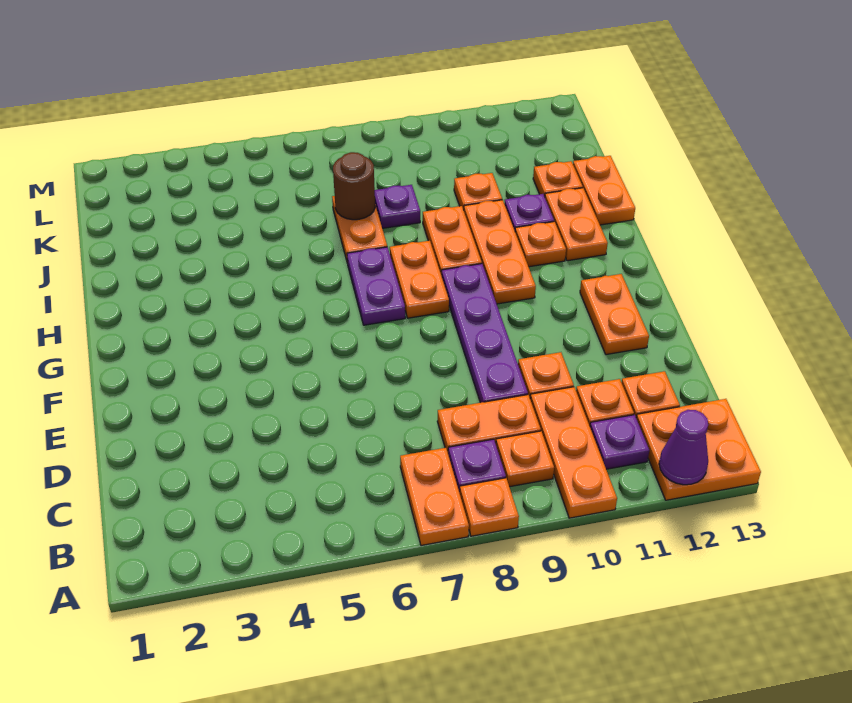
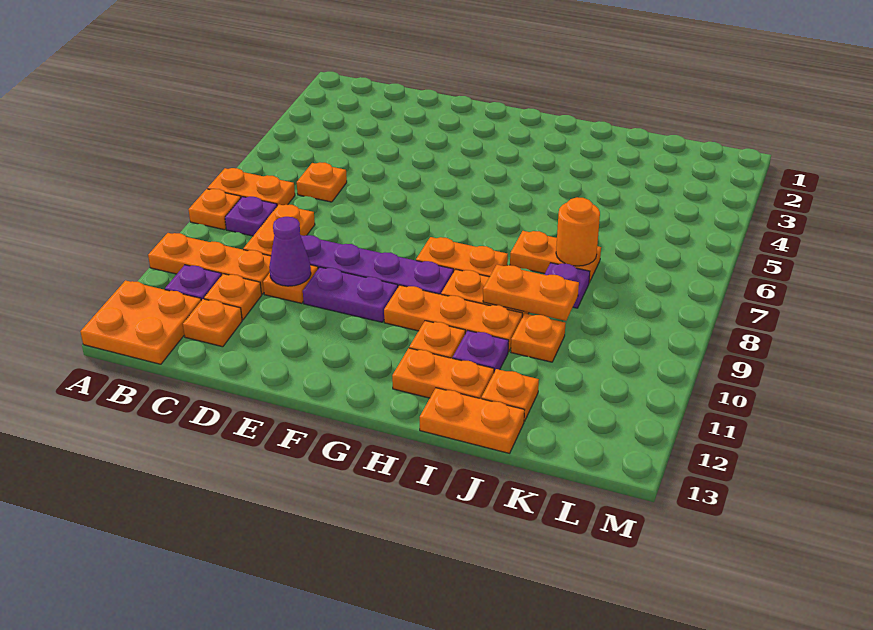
purple 1x1 cone [659,410,708,485] -> purple 1x1 cone moved to [269,217,311,286]
orange 1x1 plate [496,431,554,487] -> orange 1x1 plate moved to [297,163,347,202]
orange 1x2 plate [580,274,649,355] -> orange 1x2 plate moved to [483,265,579,321]
purple 1x2 plate [347,247,405,325] -> purple 1x2 plate moved to [303,267,398,322]
brown 1x1 round brick [333,152,375,220] -> orange 1x1 round brick [556,197,600,266]

